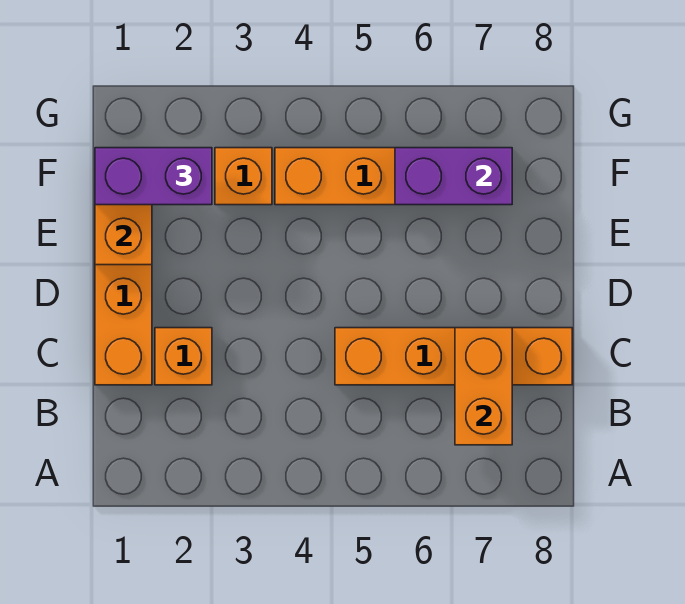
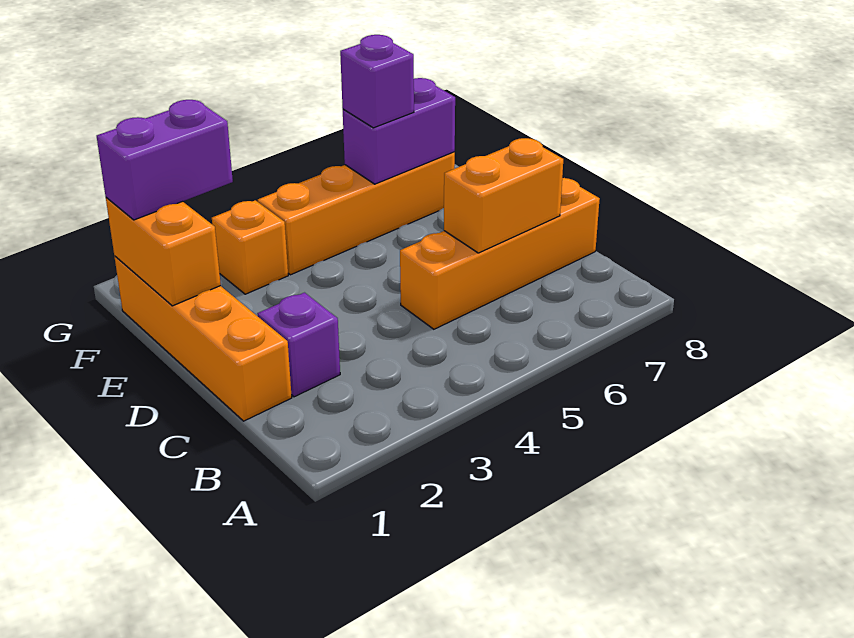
orange 1x2 brick [455,328,512,445] -> orange 1x2 brick turned to [444,138,563,253]
orange 1x1 brick [155,328,212,385] -> purple 1x1 brick [257,293,340,397]
none -> purple 1x1 brick [340,35,414,128]

